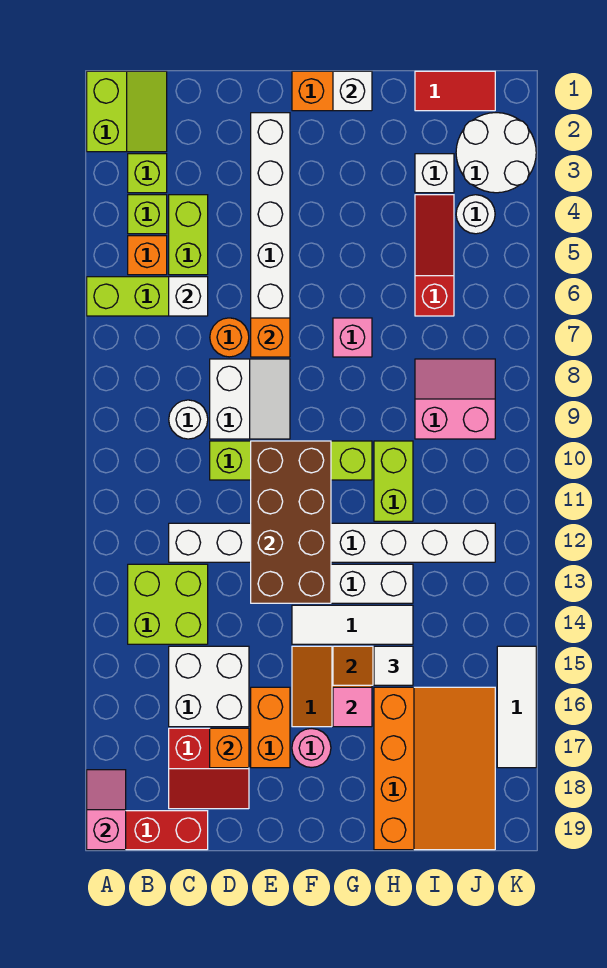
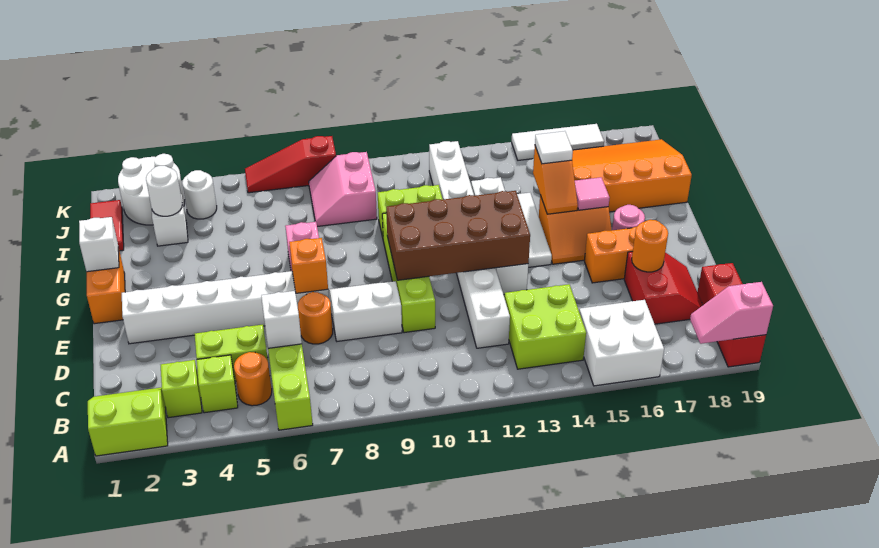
orange 1x1 brick [128,236,167,275] -> orange 1x1 round brick [234,352,272,406]
white 1x1 round brick [169,400,208,439] -> white 1x1 round brick moved to [146,166,182,216]
white 2x2 brick [169,646,249,727] -> white 2x2 brick moved to [579,300,664,386]
orange 1x1 brick [210,728,249,768] -> orange 1x1 round brick [632,220,668,272]
red 1x3 slope [415,195,454,316] -> red 1x3 slope moved to [245,136,336,193]

